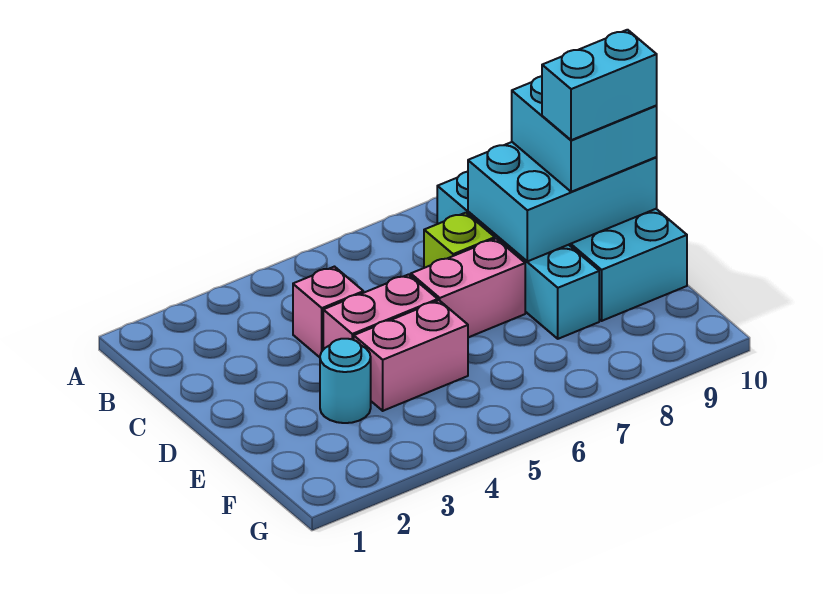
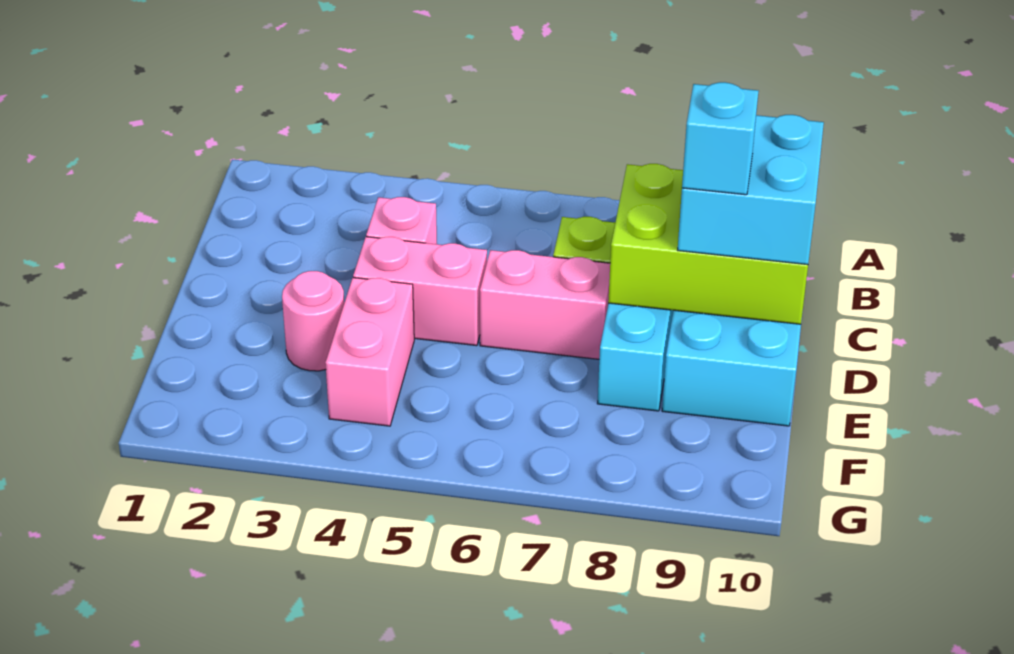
cyan 2x3 brick [468,142,657,261] -> lime 2x3 brick [608,164,808,324]
cyan 1x2 brick [542,30,657,140] -> cyan 1x1 brick [682,82,758,195]
cyan 1x1 round brick [320,339,371,423] -> pink 1x1 round brick [282,271,344,371]
pink 1x2 brick [354,300,468,411] -> pink 1x2 brick turned to [325,278,414,426]

